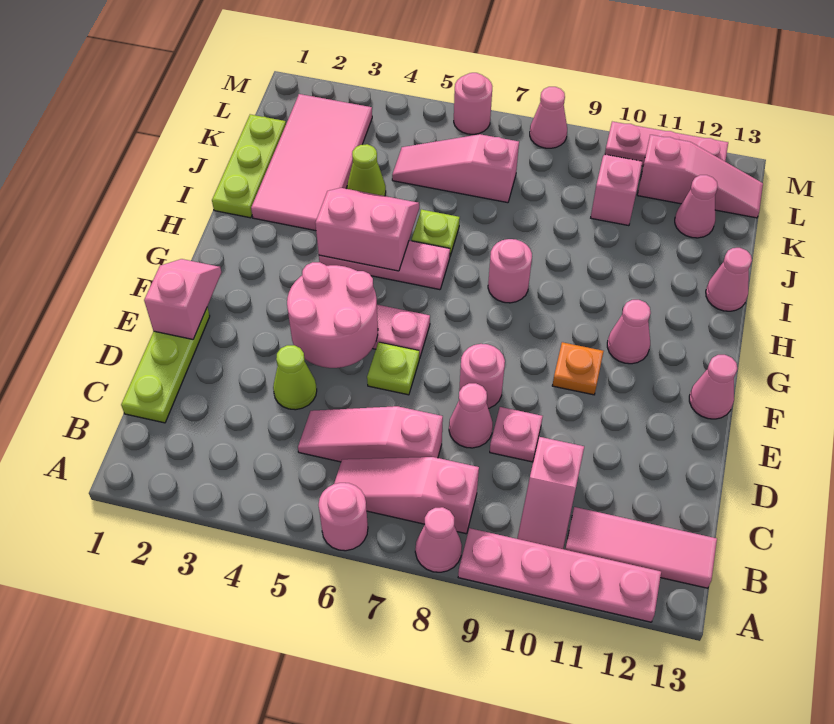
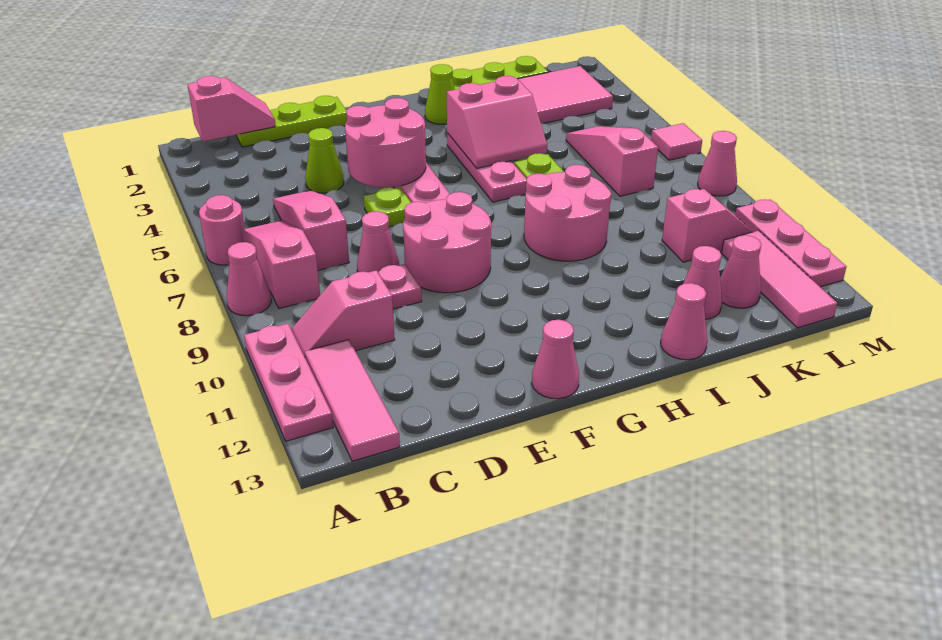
pink 1x4 plate [458,528,661,622] -> pink 1x3 plate [244,324,333,441]
pink 1x2 slope [144,259,221,339] -> pink 1x2 slope moved to [187,76,276,141]
pink 1x1 round brick [459,344,505,408] -> pink 2x2 round brick [403,192,491,293]
orange 1x1 plate [552,342,604,395] -> none
pink 1x1 cone [607,300,651,364] -> pink 1x1 cone moved to [683,246,722,319]
pink 2x2 slope [315,188,419,271] -> pink 2x2 slope turned to [447,76,547,168]
pink 1x1 round brick [488,239,532,303] -> pink 2x2 round brick [524,165,611,261]
lime 1x1 cone [347,144,386,196] -> lime 1x1 cone moved to [425,64,455,124]
pink 1x3 slope [637,135,763,218] -> pink 1x3 tile [722,231,837,328]
pink 1x1 round brick [454,73,492,134] -> pink 1x1 tile [651,123,702,160]

